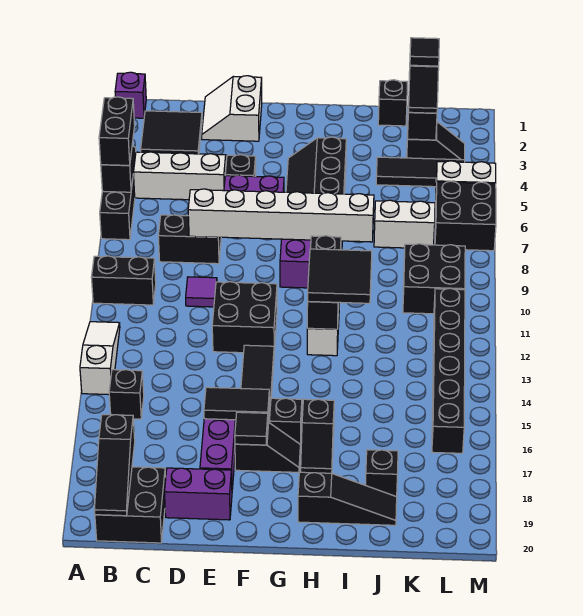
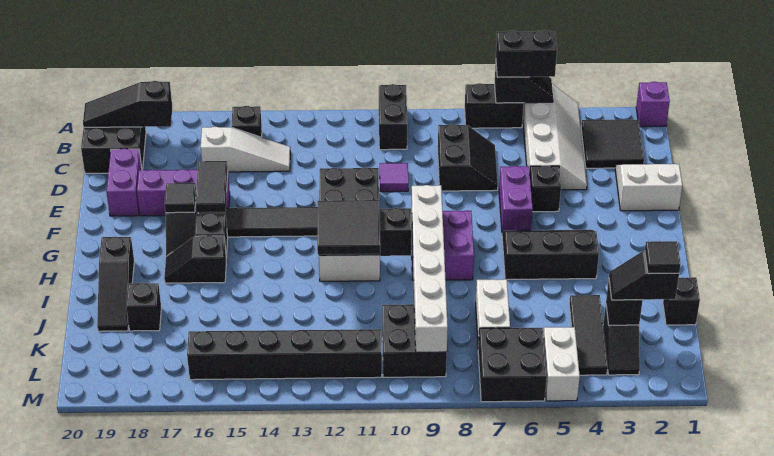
white 1x3 slope [80,322,120,395] -> white 1x3 slope moved to [201,127,290,172]
white 1x6 brick [188,189,374,242] -> white 1x6 brick moved to [411,185,448,352]

